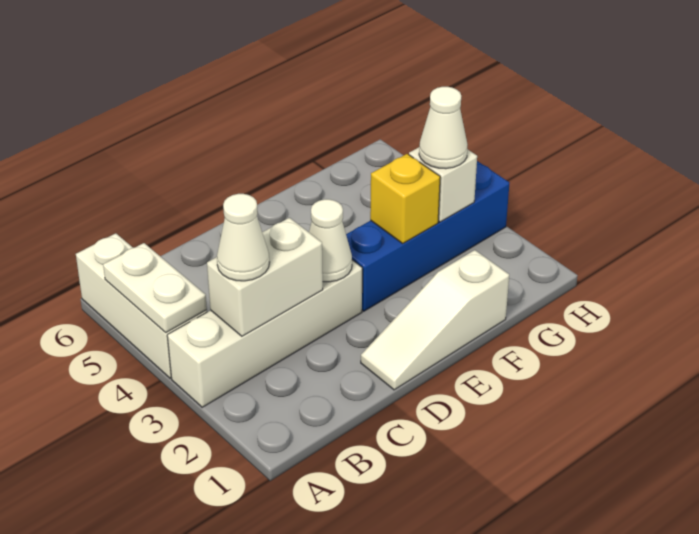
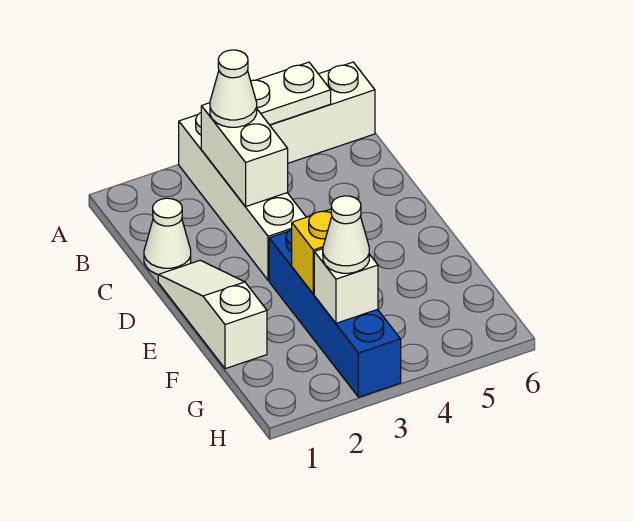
white 1x1 cone [309,199,352,282] -> white 1x1 cone moved to [144,198,191,275]

